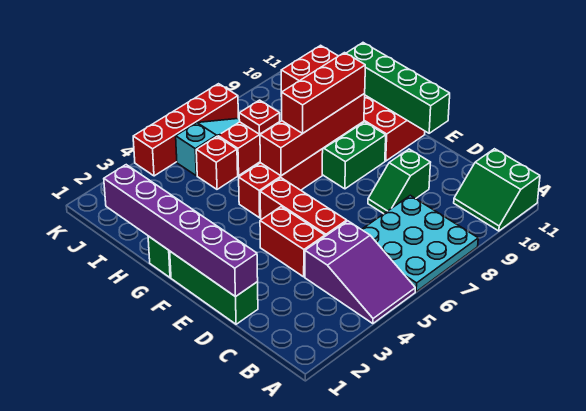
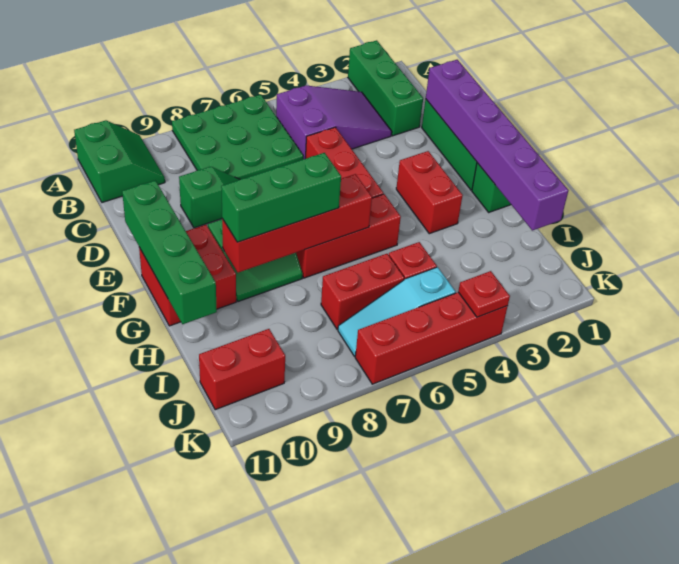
none -> green 1x3 brick [348,40,423,136]
purple 2x3 slope [305,221,415,324] -> purple 2x3 slope turned to [276,85,392,159]
cyan 3x3 plate [362,195,478,292] -> green 3x3 plate [172,95,303,179]
red 1x2 brick [260,207,325,277] -> red 1x2 brick moved to [396,151,463,234]
red 1x3 brick [282,53,365,133] -> green 1x3 brick [221,153,341,242]
red 1x1 plate [239,100,280,134] -> red 1x1 plate moved to [458,271,510,317]

